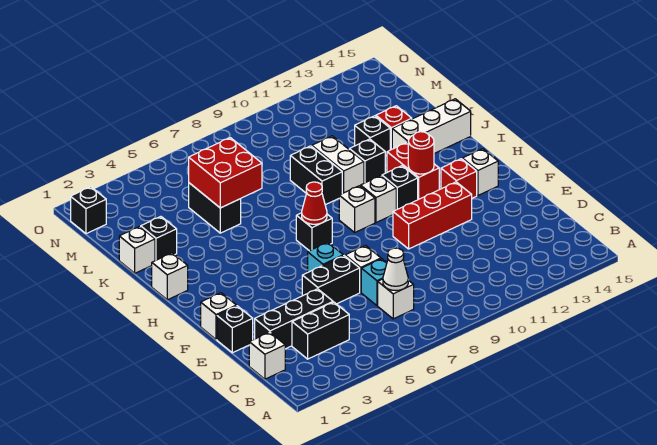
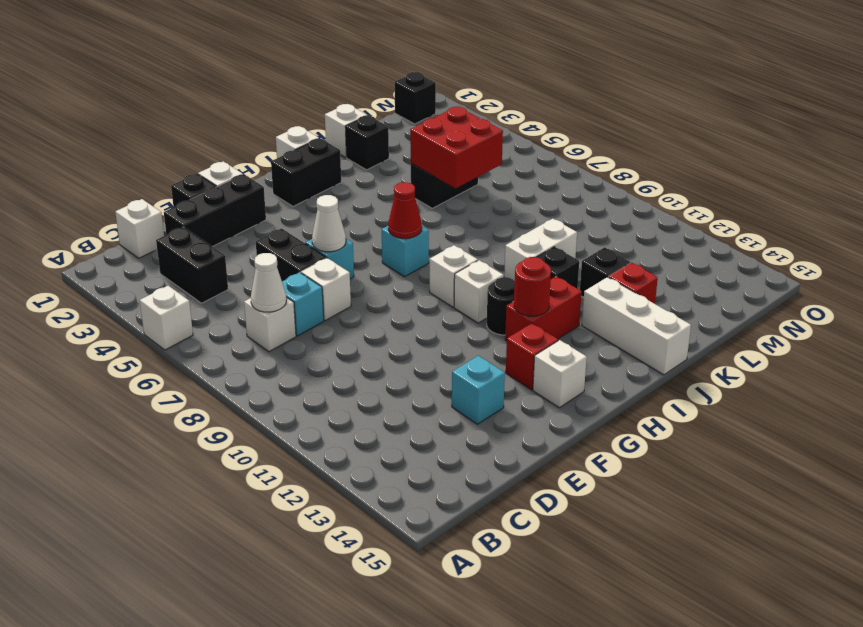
none -> white 1x1 brick [140,286,193,350]
black 1x3 brick [255,289,333,349] -> black 1x3 brick turned to [164,174,266,247]
none -> cyan 1x1 brick [452,356,505,424]
none -> white 1x1 cone [312,195,346,252]
red 1x3 brick [393,182,472,249] -> none
black 1x1 brick [296,213,332,251] -> cyan 1x1 brick [382,226,429,277]
black 1x1 brick [382,166,418,210] -> black 1x1 round brick [487,277,515,335]
black 1x2 brick [290,146,342,205] -> black 1x2 brick moved to [271,138,341,206]

